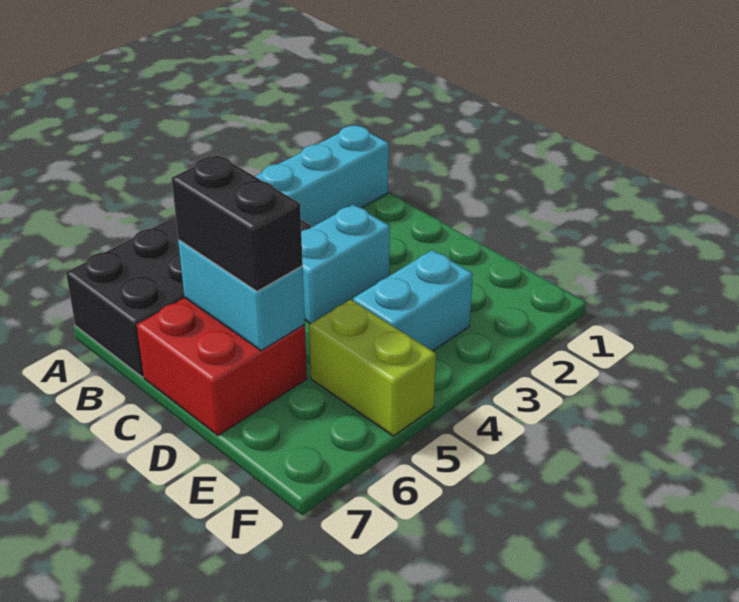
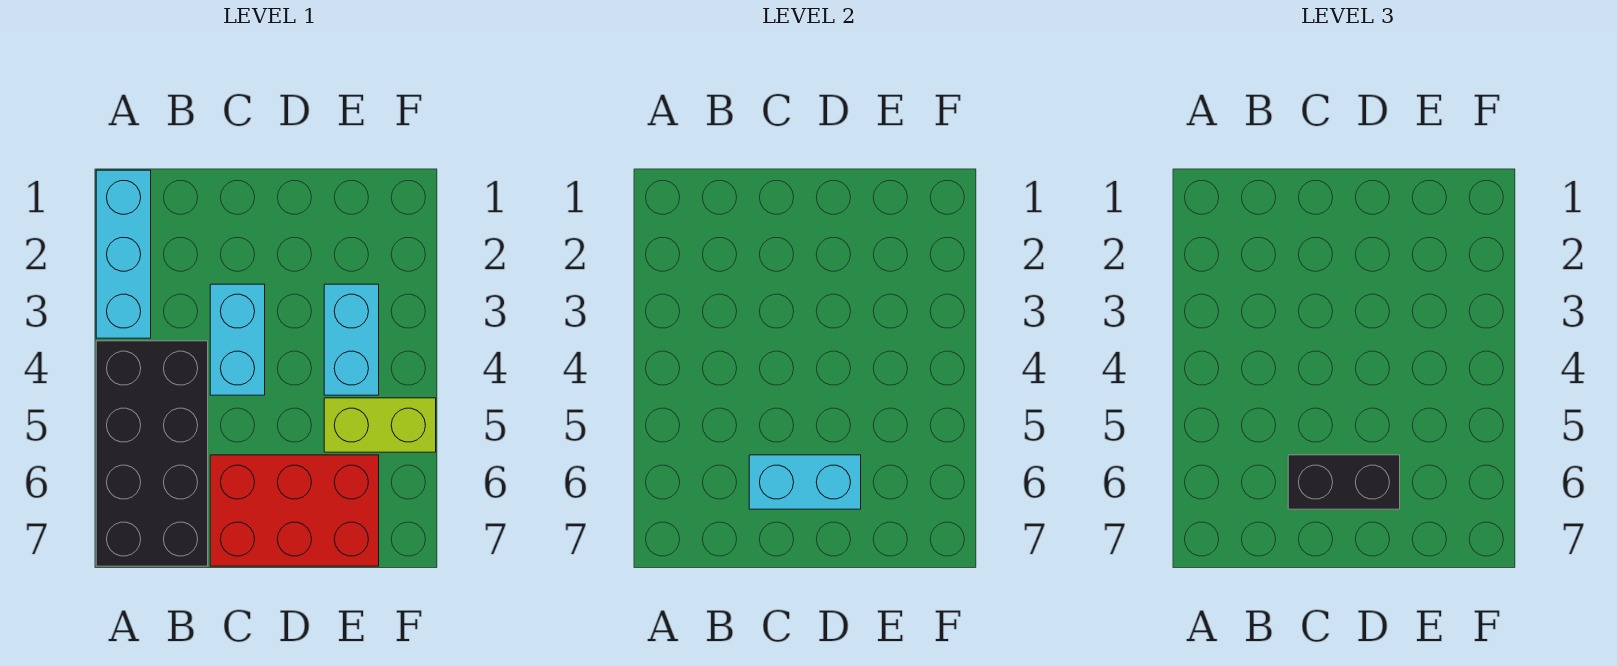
red 2x2 brick [137,298,307,435] -> red 2x3 brick [210,455,379,566]

